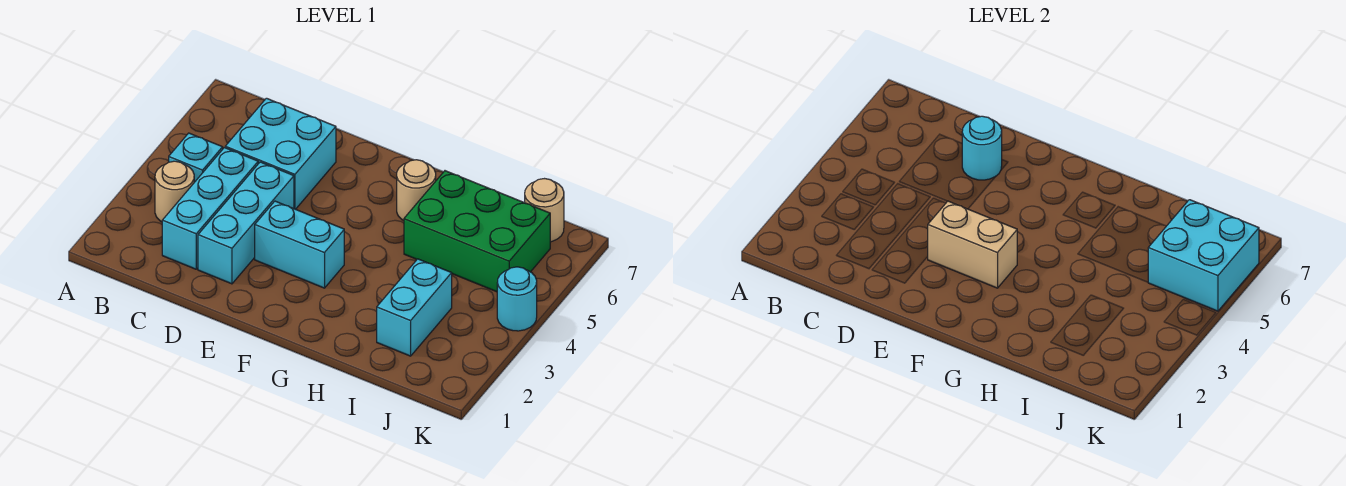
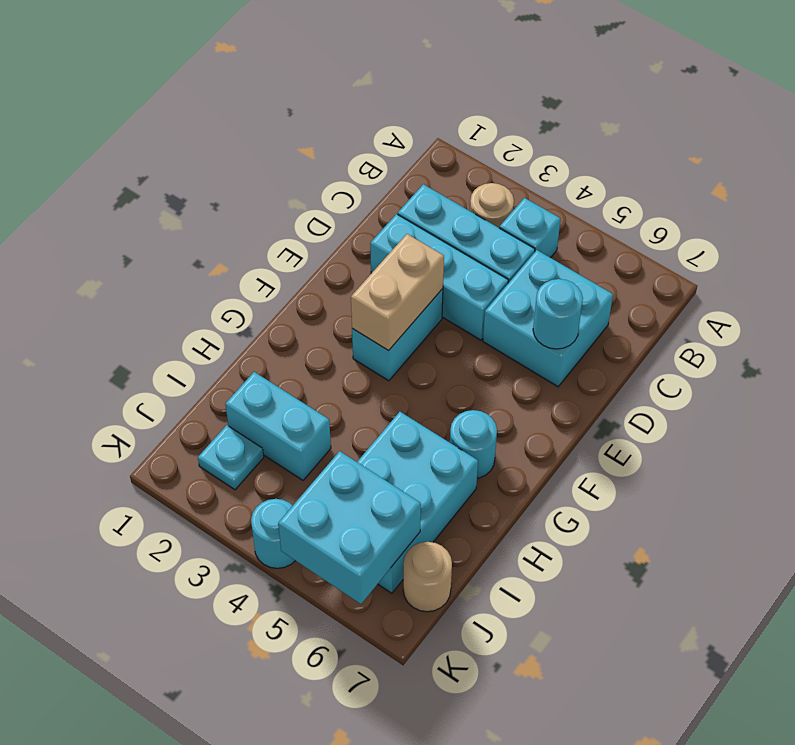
tan 1x1 round brick [397,160,436,220] -> cyan 1x1 round brick [450,410,497,478]
green 2x3 brick [404,171,550,292] -> cyan 2x3 brick [357,412,478,593]
none -> cyan 1x1 plate [198,425,264,490]

